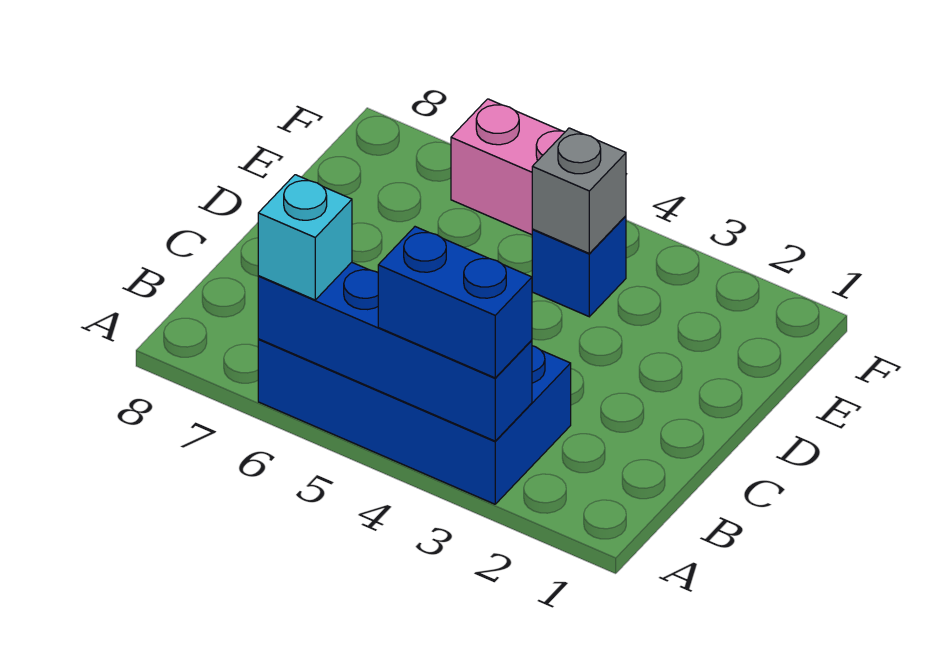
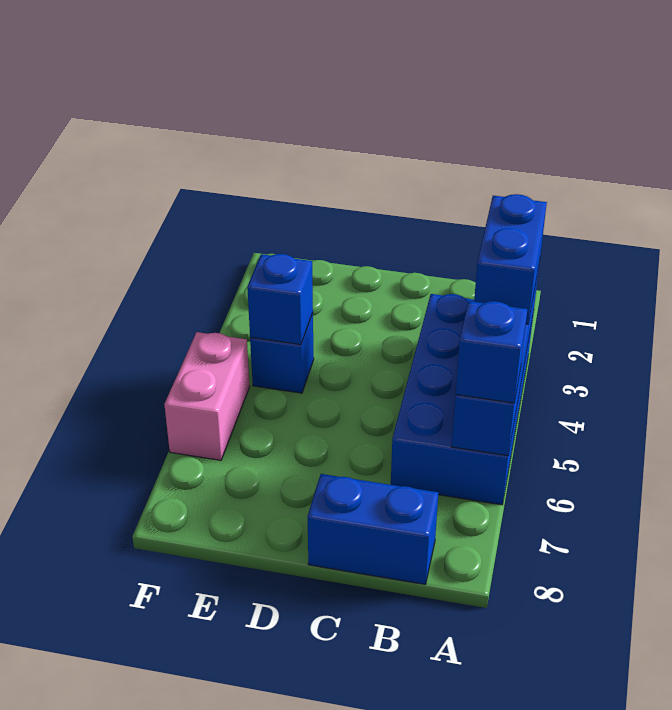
cyan 1x1 brick [258,175,352,300] -> blue 1x1 brick [455,301,528,403]
none -> blue 1x2 brick [307,474,438,584]
grey 1x1 brick [532,128,626,253] -> blue 1x1 brick [247,254,313,345]

